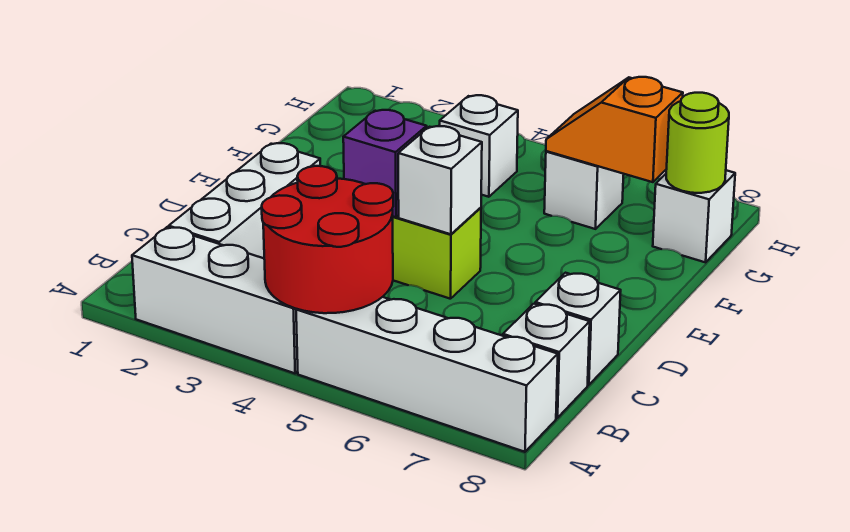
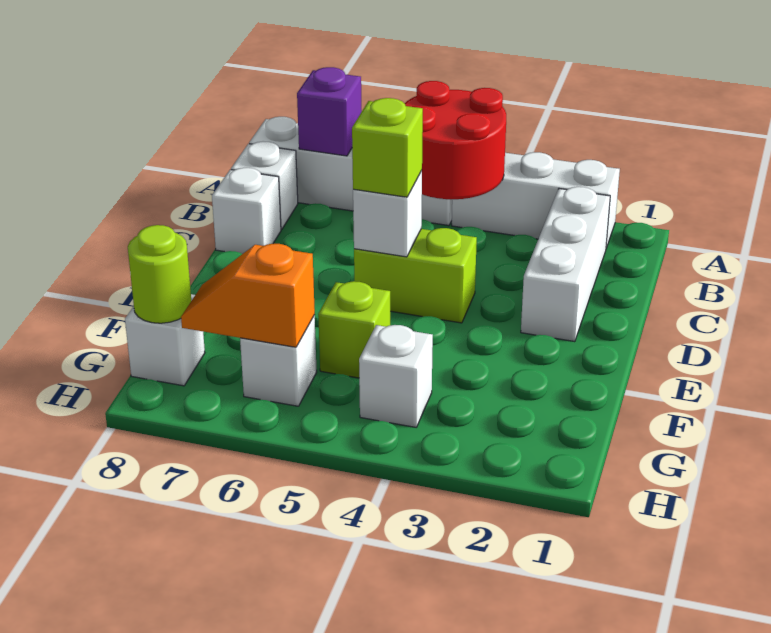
purple 1x1 brick [343,110,427,217] -> purple 1x1 brick moved to [297,67,362,156]
none -> lime 1x1 brick [352,98,423,197]
none -> lime 1x1 brick [318,281,390,378]
orange 1x2 slope [546,77,683,182] -> orange 1x2 slope turned to [181,244,315,347]

